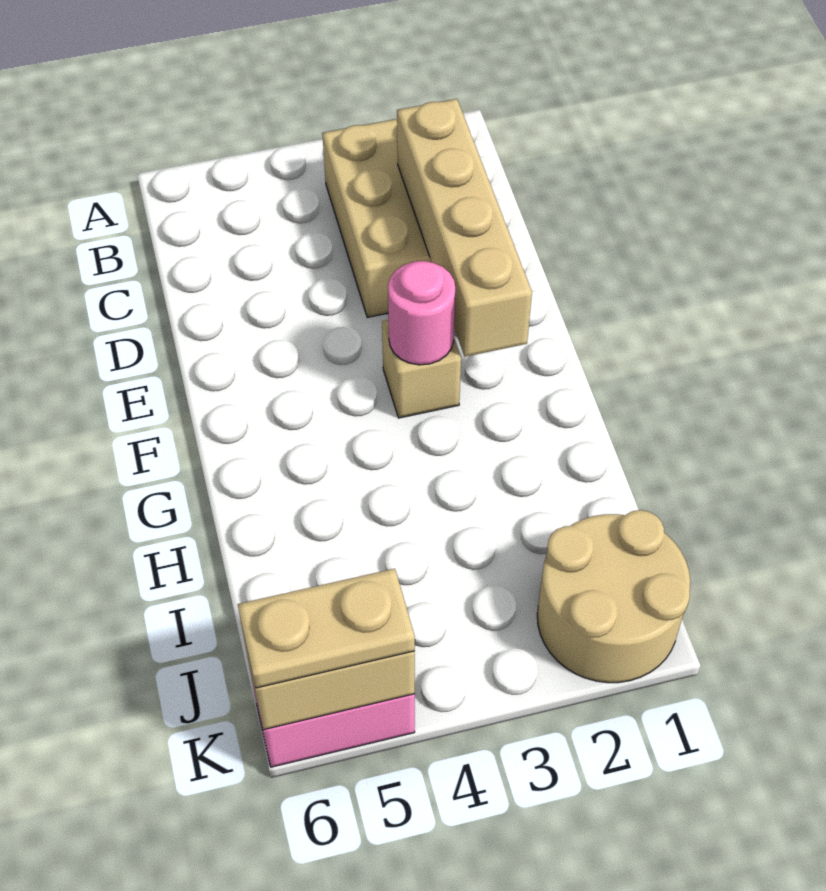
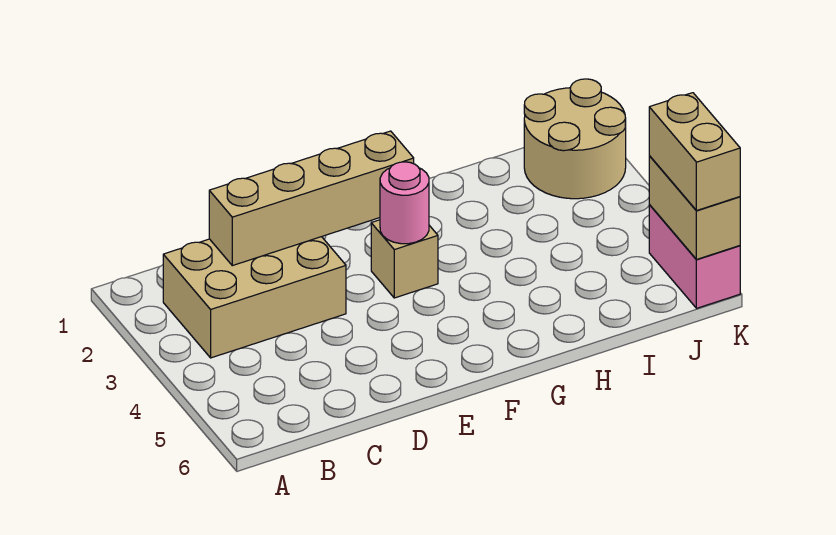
tan 1x2 plate [238,569,415,688] -> tan 1x2 brick [649,93,740,211]

